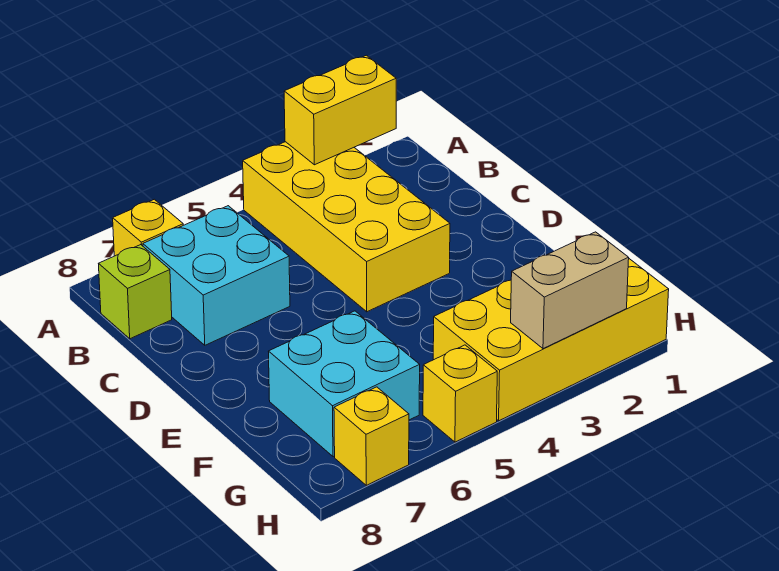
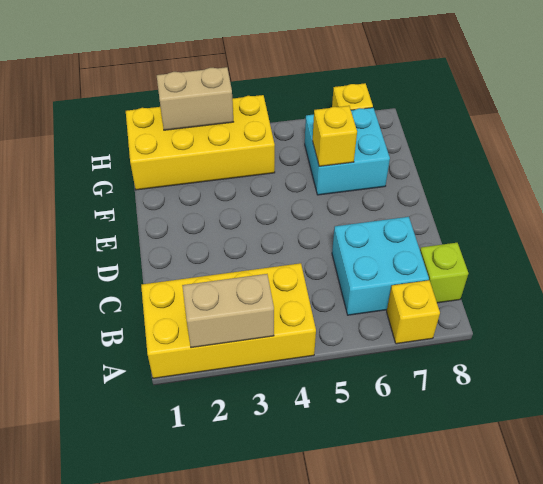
yellow 1x2 brick [284,55,396,165] -> tan 1x2 brick [182,274,274,348]
yellow 2x4 brick [243,142,450,312] -> yellow 2x4 brick turned to [141,263,316,378]
yellow 1x1 brick [423,345,497,442] -> yellow 1x1 brick moved to [313,106,357,166]

